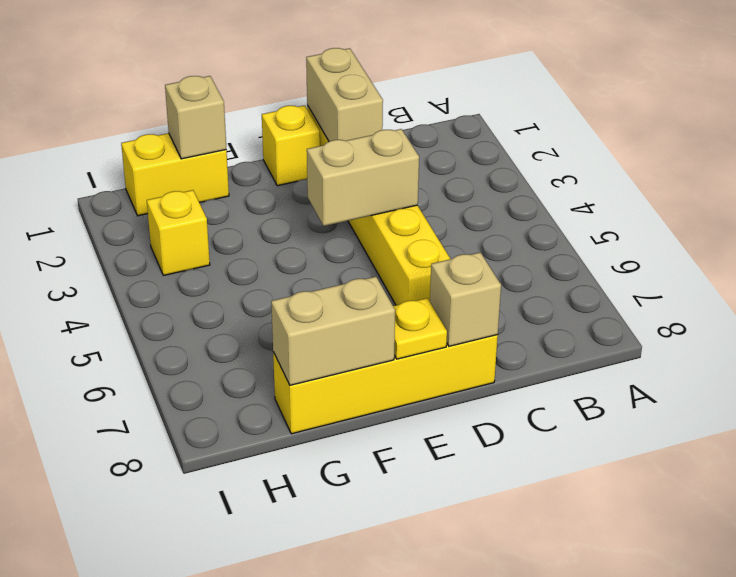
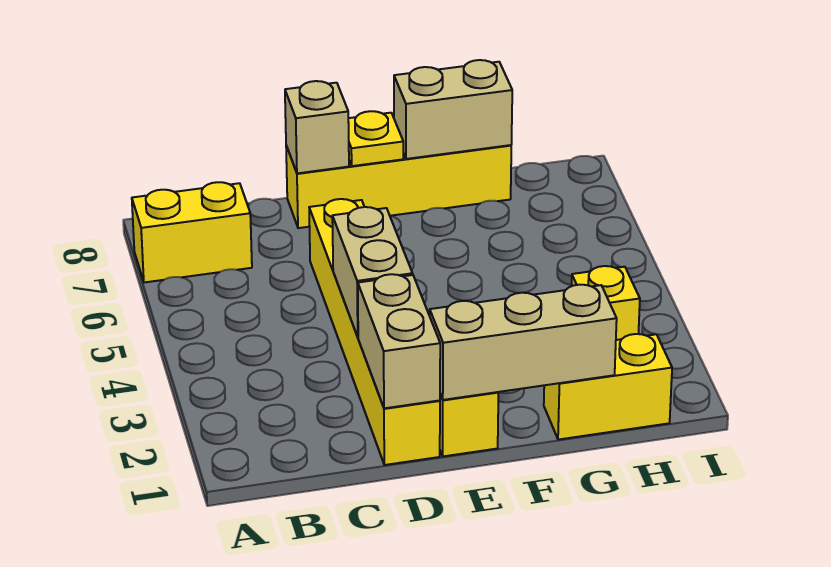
none -> yellow 1x2 brick [132,182,252,282]
tan 1x2 brick [307,129,419,226] -> tan 1x2 brick turned to [332,207,413,337]
tan 1x1 brick [165,76,226,159] -> tan 1x3 brick [430,285,617,400]

